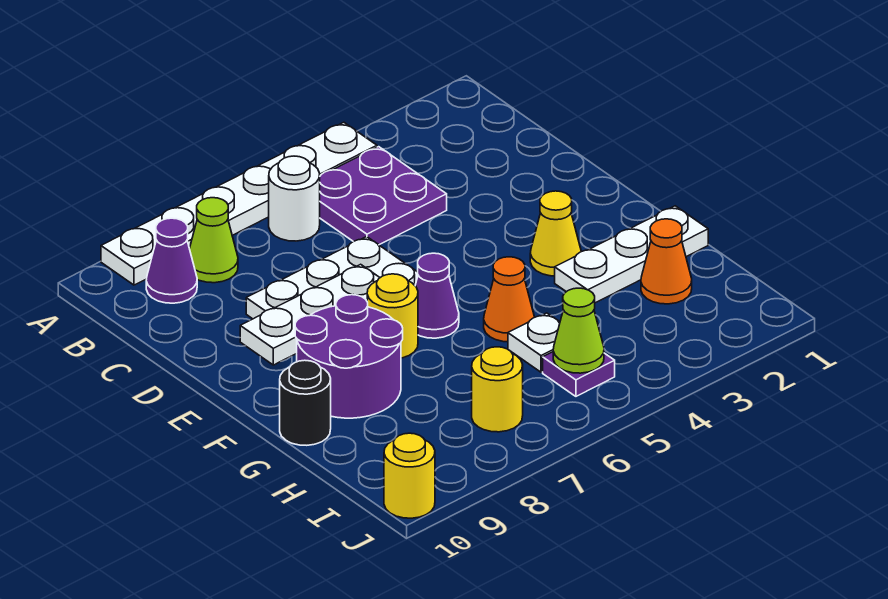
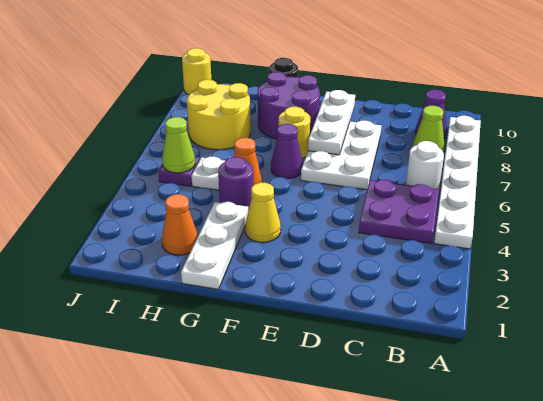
none -> purple 1x1 round brick [218,157,253,211]
yellow 1x1 round brick [472,347,523,432] -> yellow 2x2 round brick [187,80,251,150]

